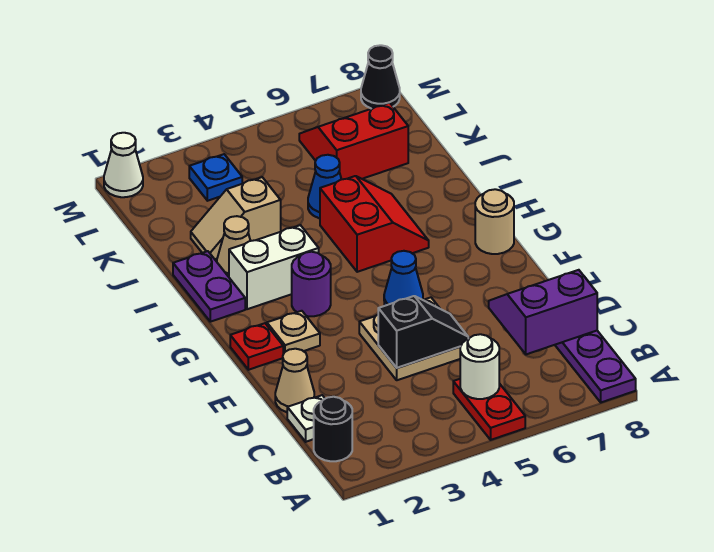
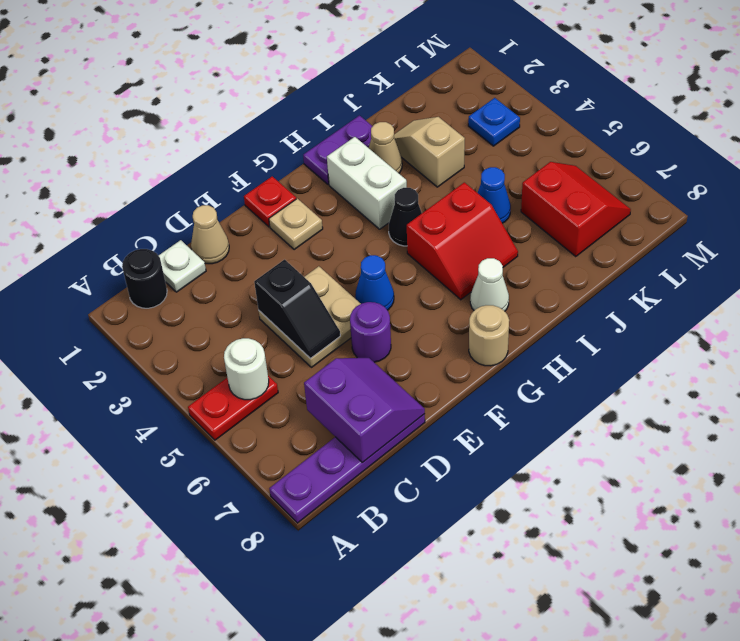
purple 1x1 round brick [292,252,331,316] -> purple 1x1 round brick moved to [350,302,391,362]
white 1x1 cone [104,133,143,197] -> white 1x1 cone moved to [470,258,509,311]
black 1x1 cone [361,45,400,109] -> black 1x1 cone moved to [389,188,422,246]

